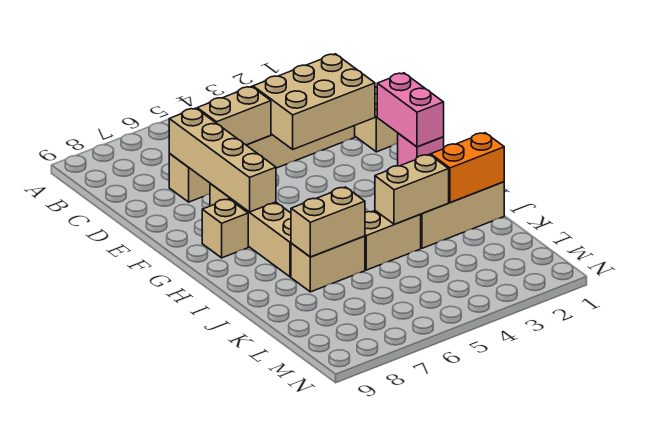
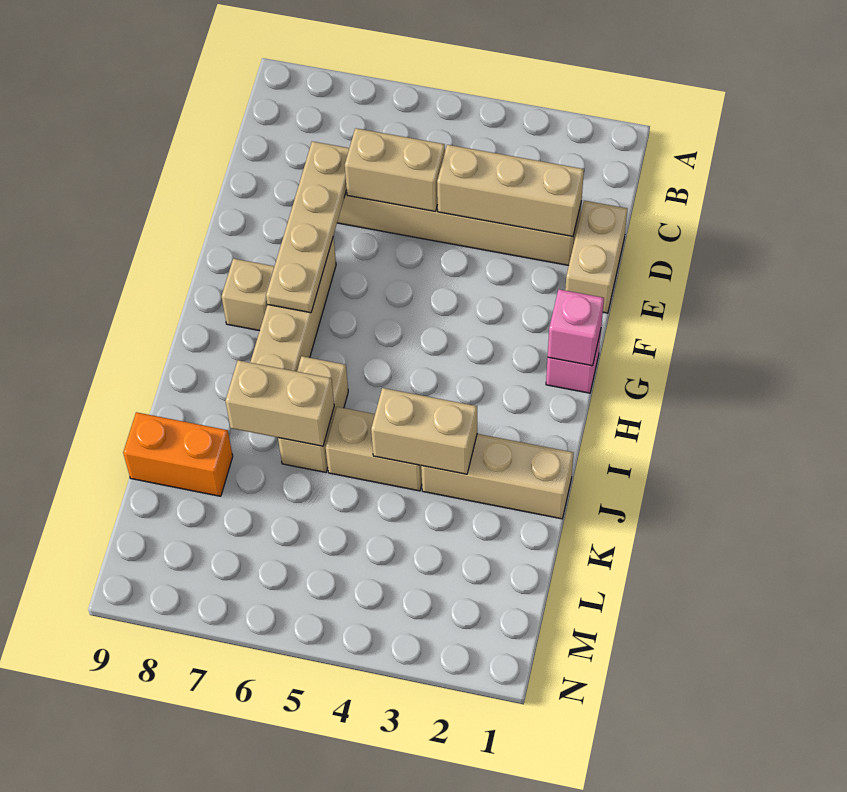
tan 2x3 brick [253,54,375,149] -> tan 1x3 brick [437,145,584,237]
tan 1x4 brick [169,108,276,212] -> tan 1x4 plate [266,141,349,313]
pink 1x2 brick [377,73,444,147] -> pink 1x1 brick [548,289,604,366]
orange 1x2 brick [431,133,504,203] -> orange 1x2 brick moved to [123,412,233,496]
tan 1x2 brick [291,236,365,292] -> tan 1x2 brick turned to [278,356,348,472]

